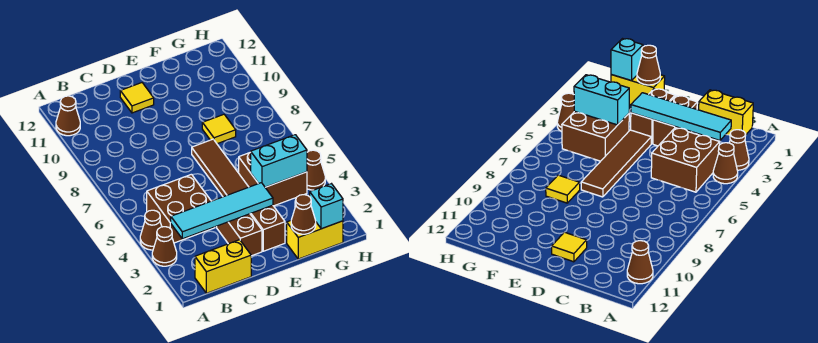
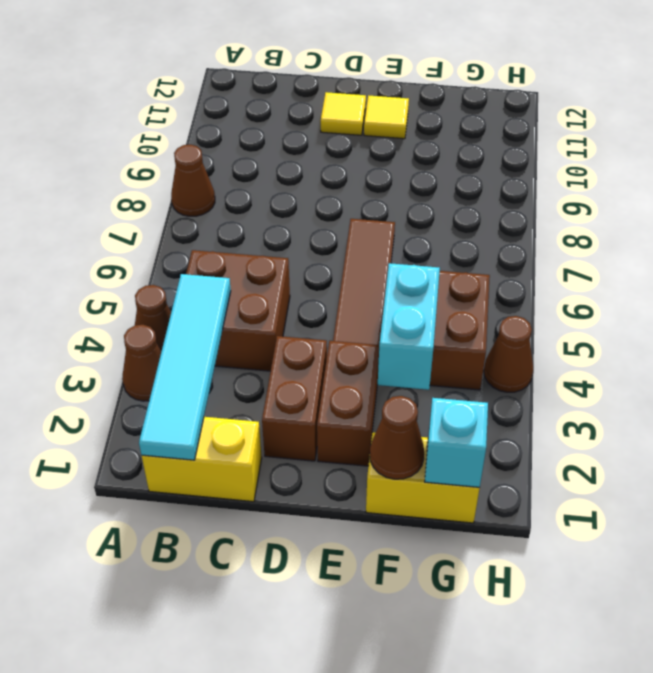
brown 1x1 cone [56,96,80,136] -> brown 1x1 cone moved to [171,145,215,216]
cyan 1x4 tile [171,183,273,239] -> cyan 1x4 tile turned to [139,274,231,460]
cyan 1x2 brick [251,135,307,187] -> cyan 1x2 brick turned to [378,263,440,390]
yellow 1x1 tile [202,114,236,144] -> yellow 1x1 tile moved to [364,95,409,139]

